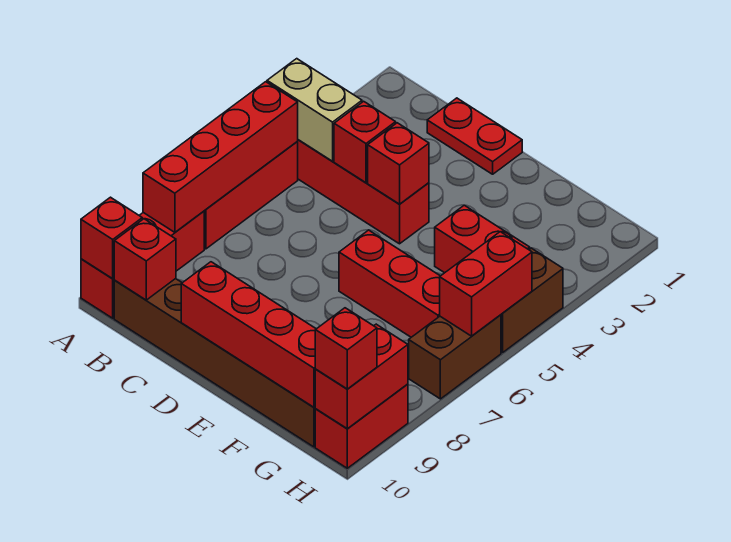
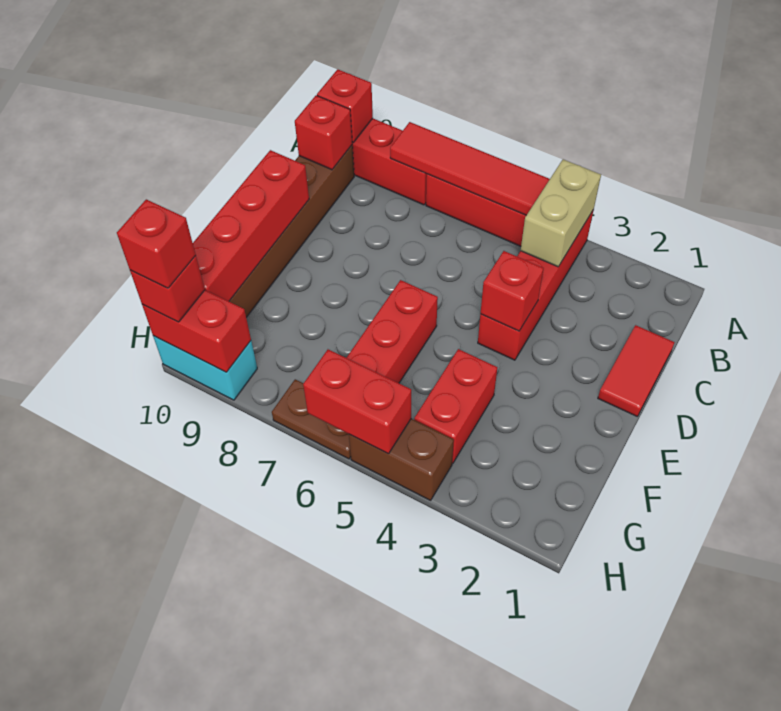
red 1x4 brick [143,82,298,232] -> red 1x4 tile [390,122,550,215]
red 1x2 plate [427,98,522,174] -> red 1x2 tile [598,325,675,416]
red 1x1 brick [334,101,396,183] -> red 1x1 brick moved to [117,199,196,288]
brown 1x2 brick [409,315,501,399] -> brown 1x2 plate [272,379,351,459]
red 1x2 brick [315,384,408,468] -> cyan 1x2 brick [153,336,257,400]

